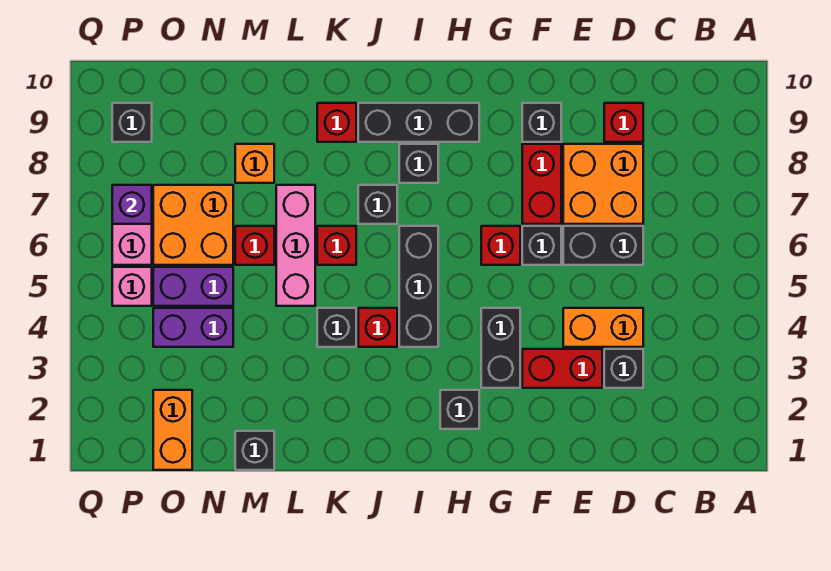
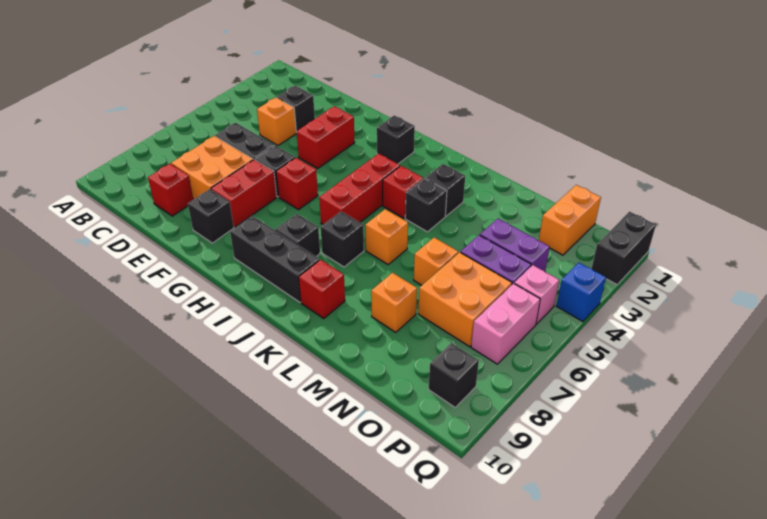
orange 1x2 brick [563,308,643,347] -> orange 1x1 brick [257,97,296,146]
red 1x2 brick [522,349,602,388] -> red 1x2 brick turned to [296,106,355,169]
black 1x2 brick [481,308,520,388] -> black 1x2 brick moved to [592,212,656,285]
black 1x3 brick [399,226,438,347] -> red 1x3 brick [319,154,400,225]
red 1x1 brick [317,226,356,265] -> orange 1x1 brick [365,209,408,264]
pink 1x3 brick [276,185,315,306] -> none
black 1x1 brick [235,431,274,470] -> black 1x1 brick moved to [425,164,465,216]
red 1x1 brick [235,226,274,265] -> orange 1x1 brick [414,238,458,285]
purple 1x1 brick [112,185,152,224] -> none
none -> blue 1x1 brick [556,263,606,322]

